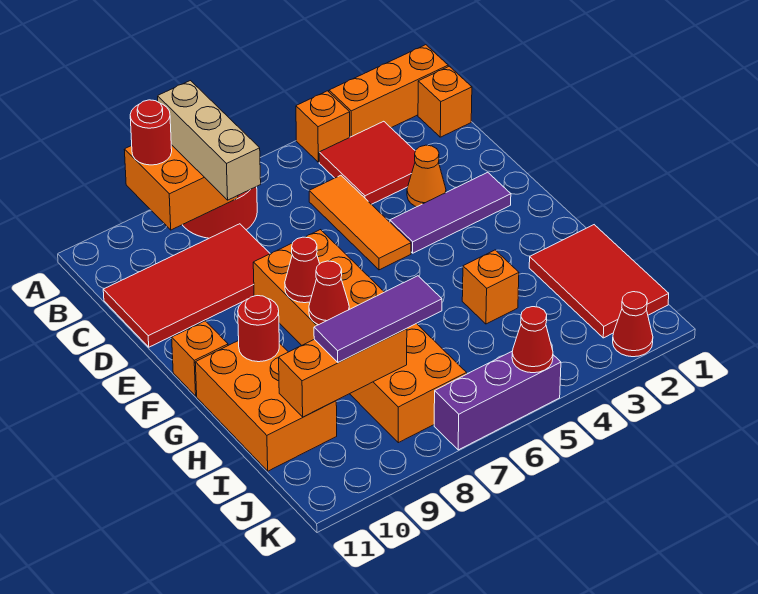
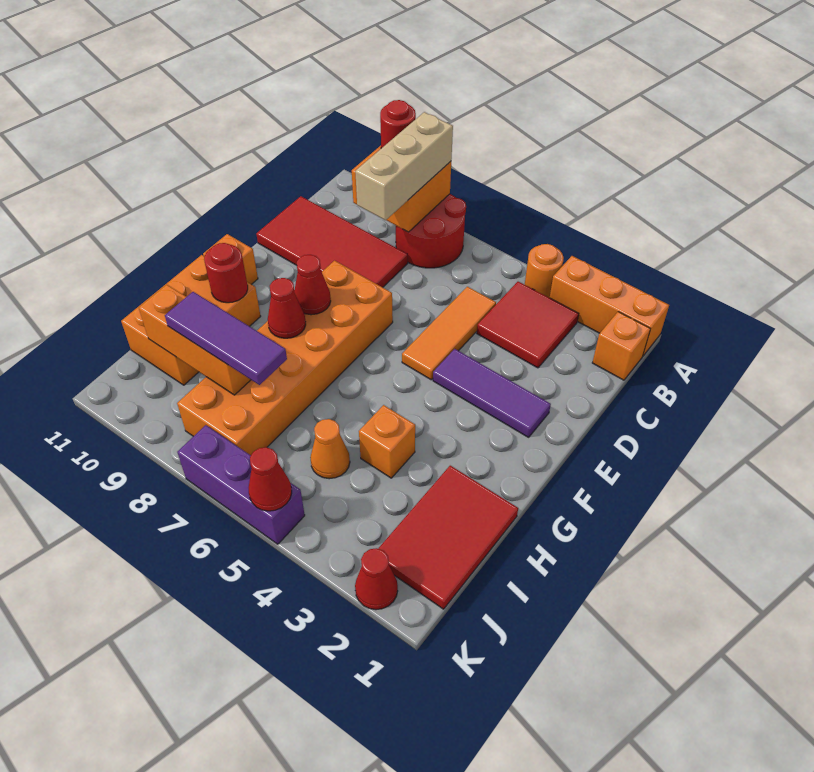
orange 1x1 brick [296,91,350,162] -> orange 1x1 round brick [525,244,564,298]
orange 1x1 cone [407,145,446,207] -> orange 1x1 cone moved to [310,419,350,479]

